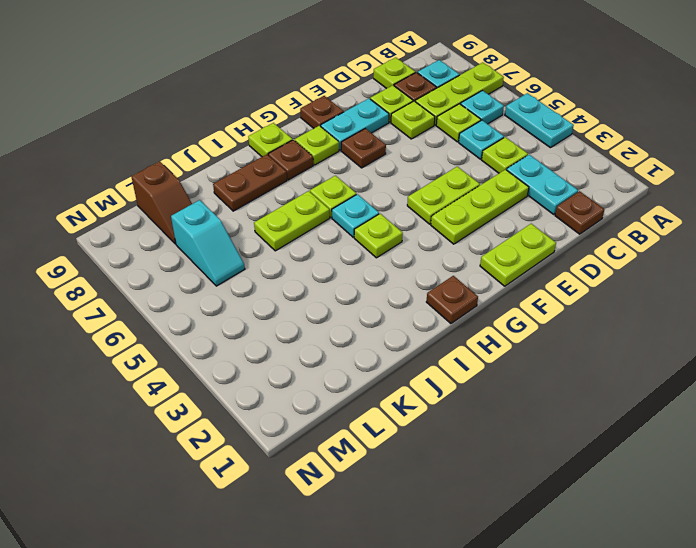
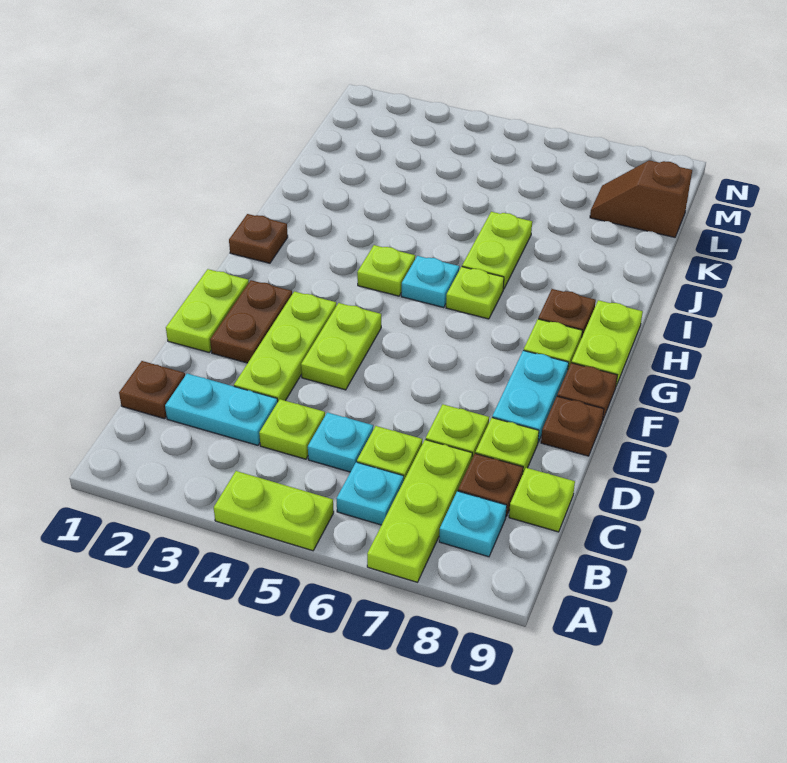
cyan 1x2 plate [505,93,574,148] -> lime 1x2 plate [214,471,334,551]
brown 1x1 plate [341,129,386,168] -> brown 1x1 plate moved to [541,396,604,456]
lime 1x1 plate [248,123,292,157] -> lime 1x2 plate [572,300,643,386]
brown 1x2 plate [213,154,287,211] -> brown 1x2 plate moved to [210,280,292,363]
cyan 1x2 slope [171,200,245,286] -> none

